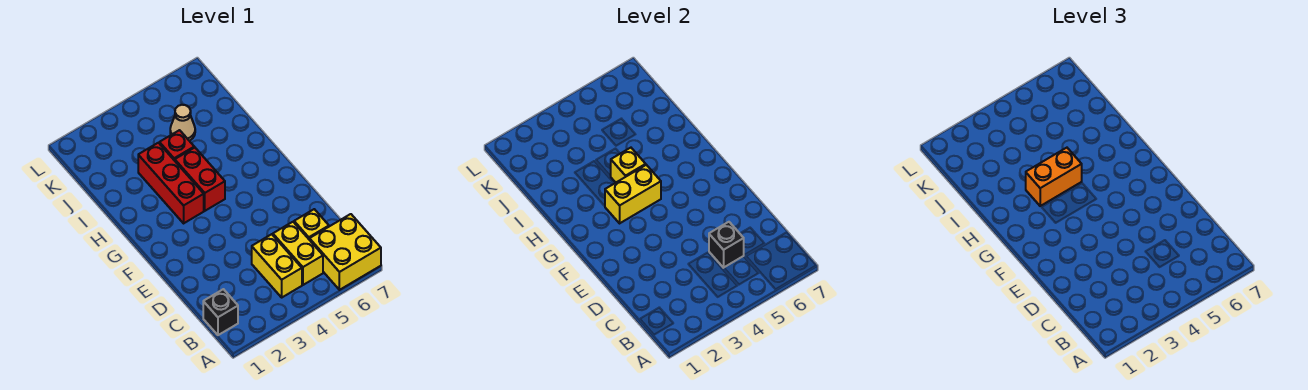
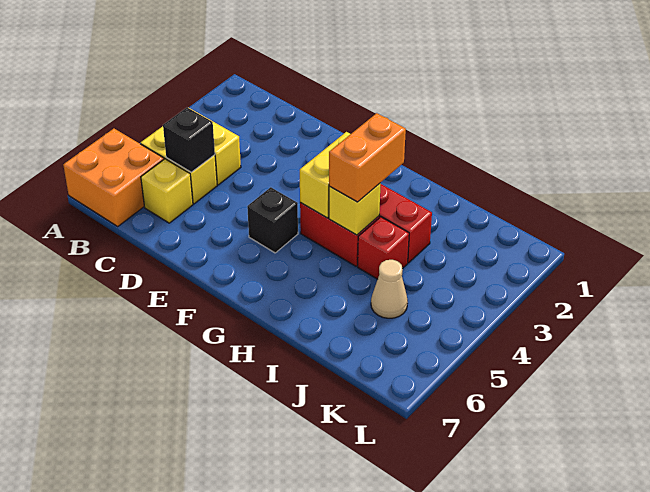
yellow 2x2 brick [309,214,381,290] -> orange 2x2 brick [63,129,164,226]
black 1x1 brick [203,289,238,335] -> black 1x1 brick moved to [247,187,298,253]

